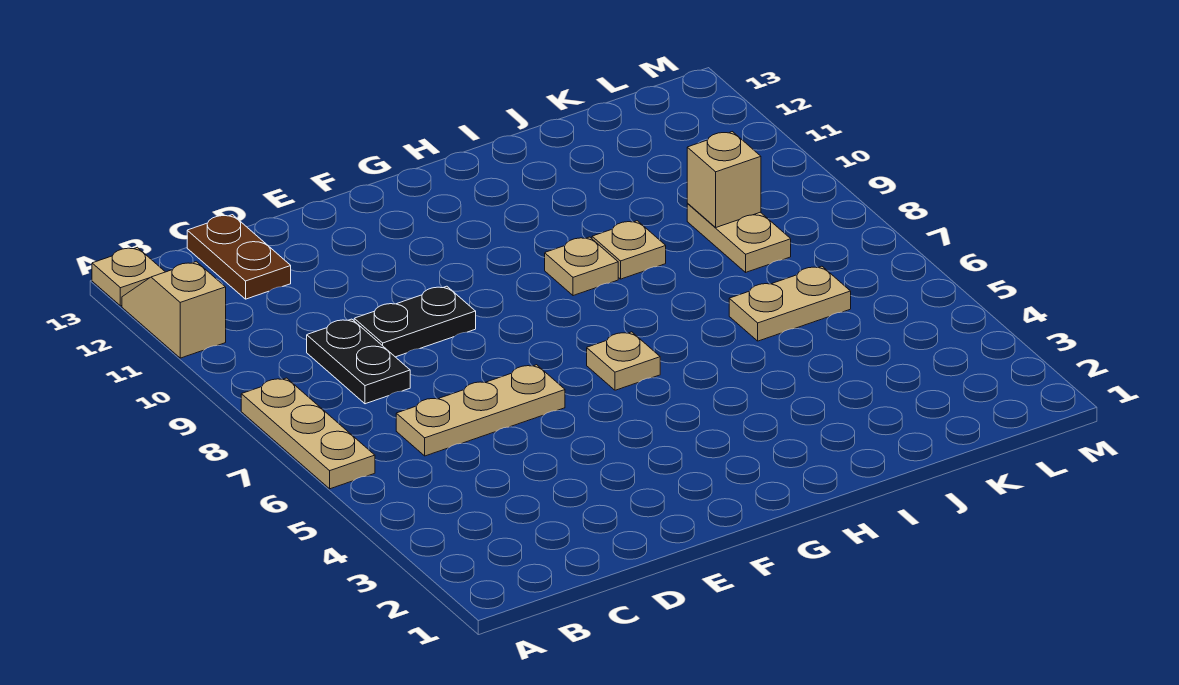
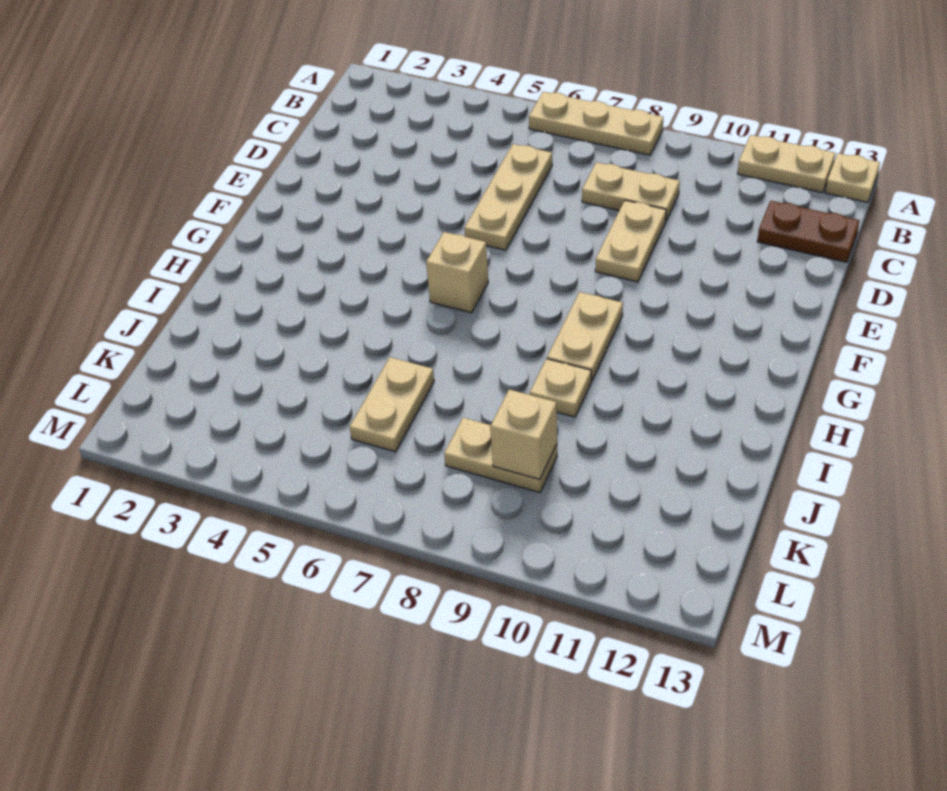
tan 1x2 slope [122,262,226,358] -> tan 1x2 plate [738,135,835,193]
black 1x2 plate [307,319,410,404] -> tan 1x2 plate [582,162,680,220]
black 1x2 plate [354,286,476,357] -> tan 1x2 plate [595,200,666,282]
tan 1x1 plate [587,332,660,390] -> tan 1x1 brick [426,232,488,313]
tan 1x1 plate [545,237,618,296] -> tan 1x2 plate [547,292,623,381]

